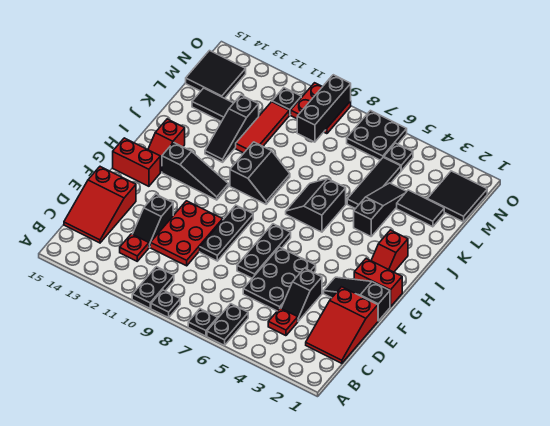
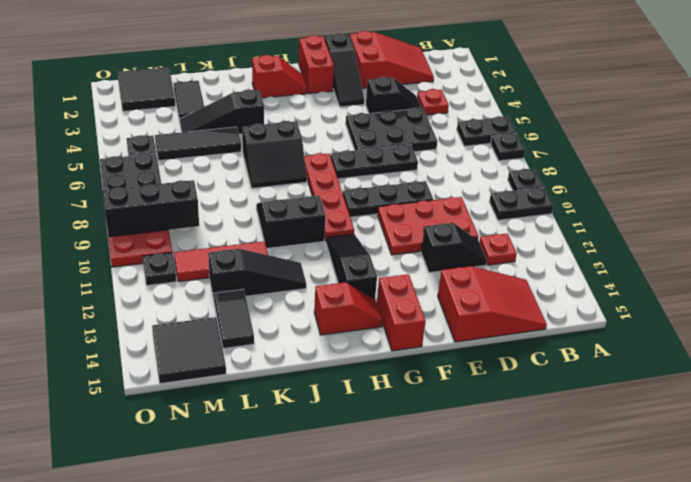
none -> red 1x4 plate [304,153,354,240]

